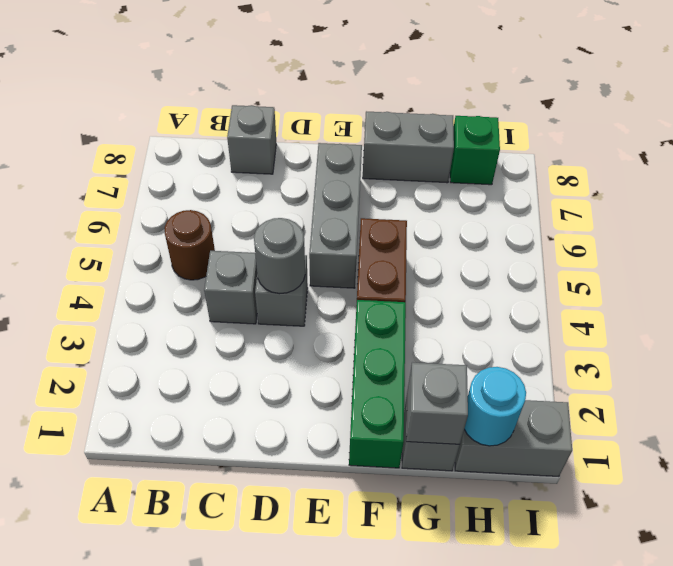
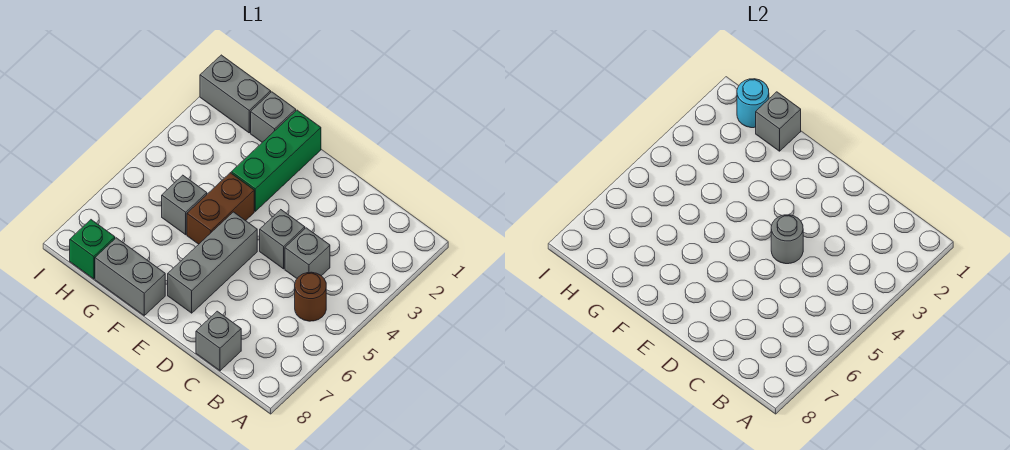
none -> grey 1x1 brick [162,175,207,235]

